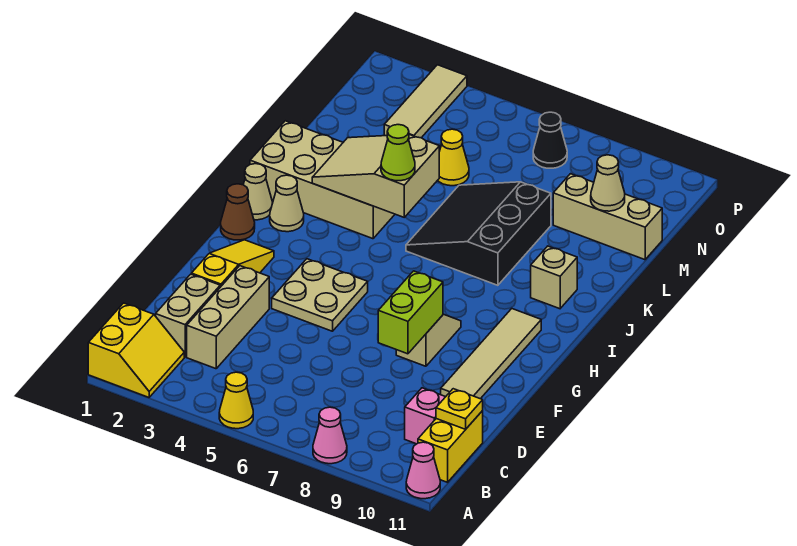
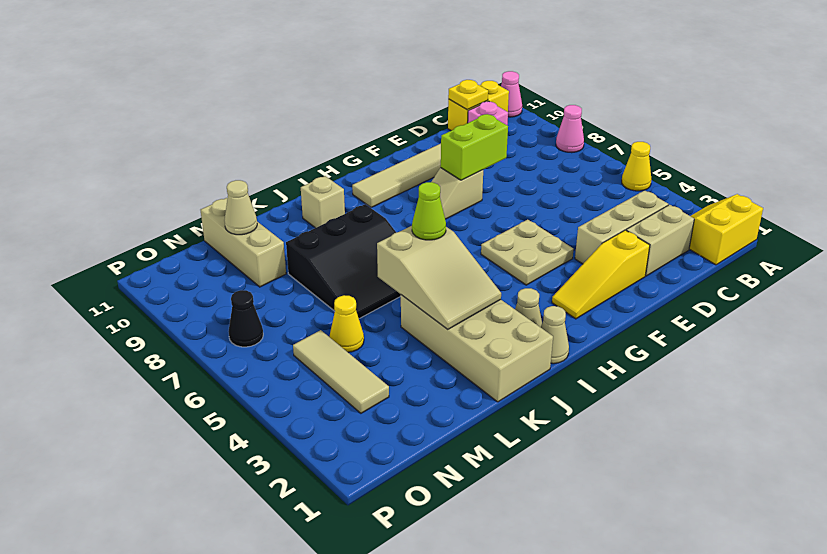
brown 1x1 cone [221,184,255,240] -> none
tan 1x3 tile [384,65,467,138] -> tan 1x3 tile turned to [293,330,389,413]

